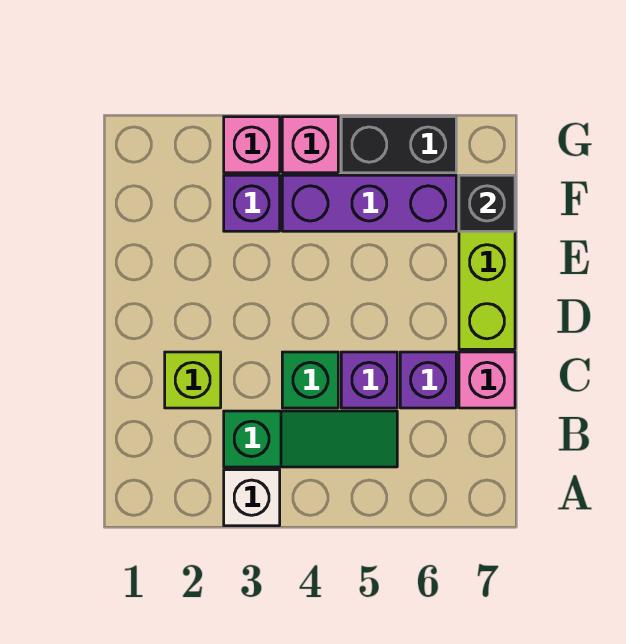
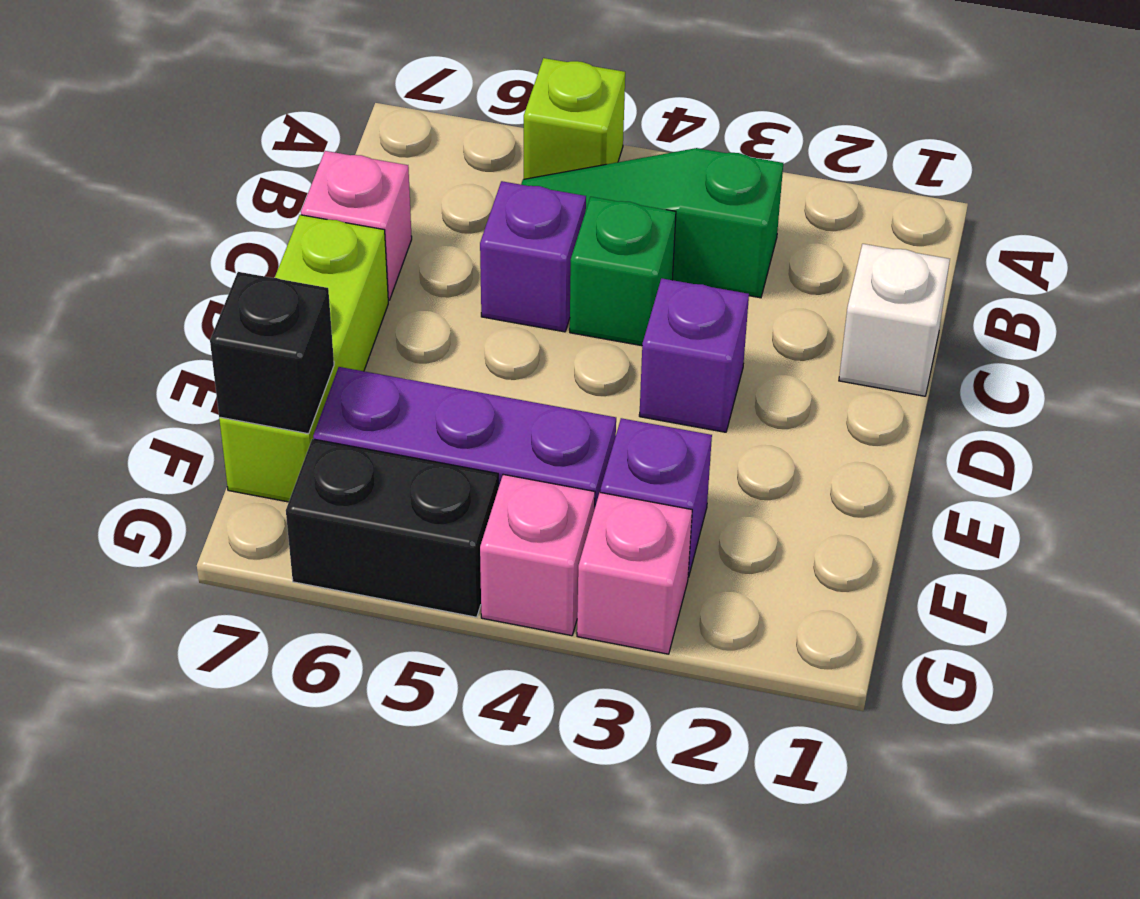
white 1x1 brick [224,470,280,526] -> white 1x1 brick moved to [839,244,950,396]
lime 1x1 brick [165,352,221,408] -> lime 1x1 brick moved to [524,58,625,179]
purple 1x1 brick [400,352,456,408] -> purple 1x1 brick moved to [639,278,749,432]

